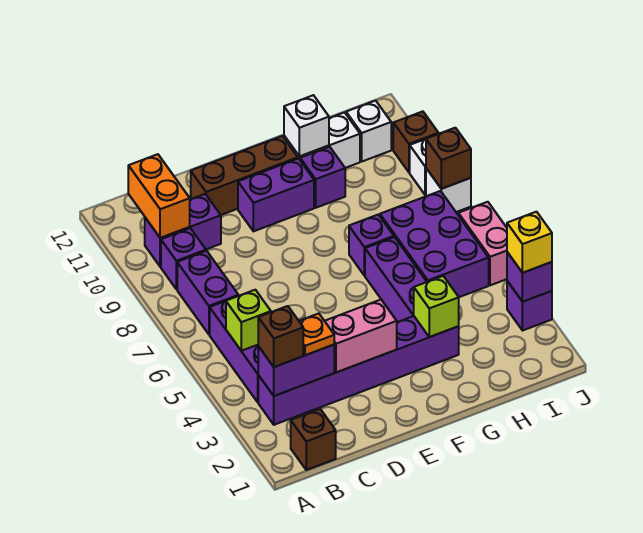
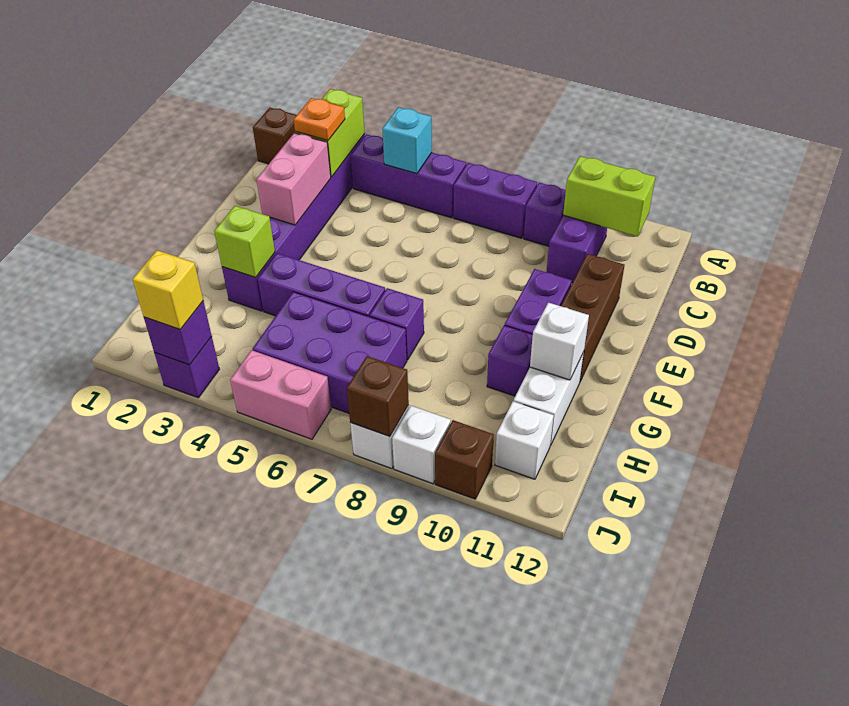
purple 1x2 brick [258,345,334,396] -> lime 1x2 brick [295,89,365,177]
brown 1x1 brick [258,306,303,367] -> none
lime 1x1 brick [226,290,271,351] -> cyan 1x1 brick [382,107,432,174]
orange 1x2 brick [128,154,190,238] -> lime 1x2 brick [563,156,655,237]

